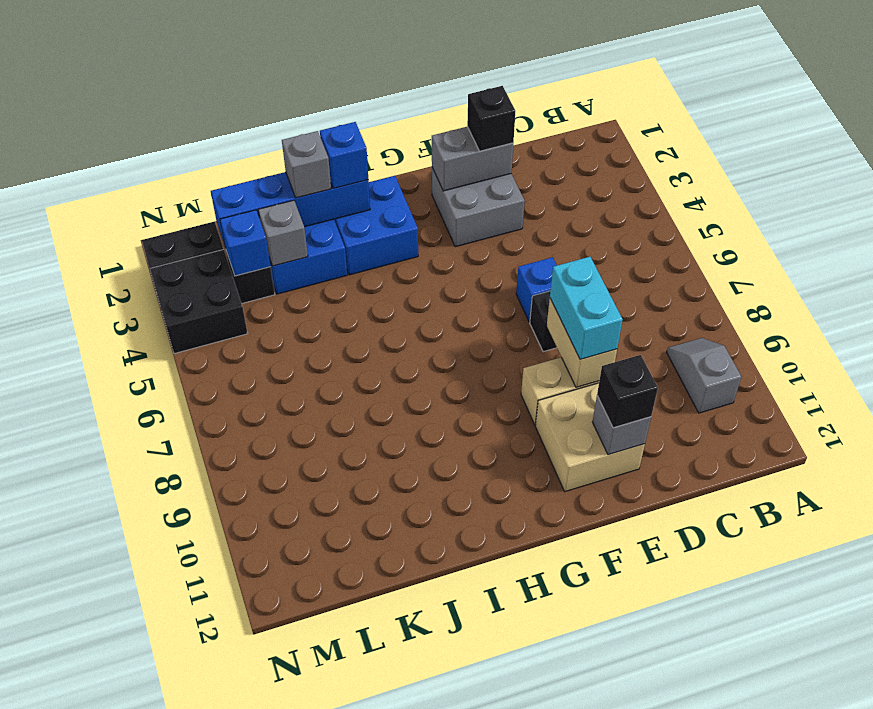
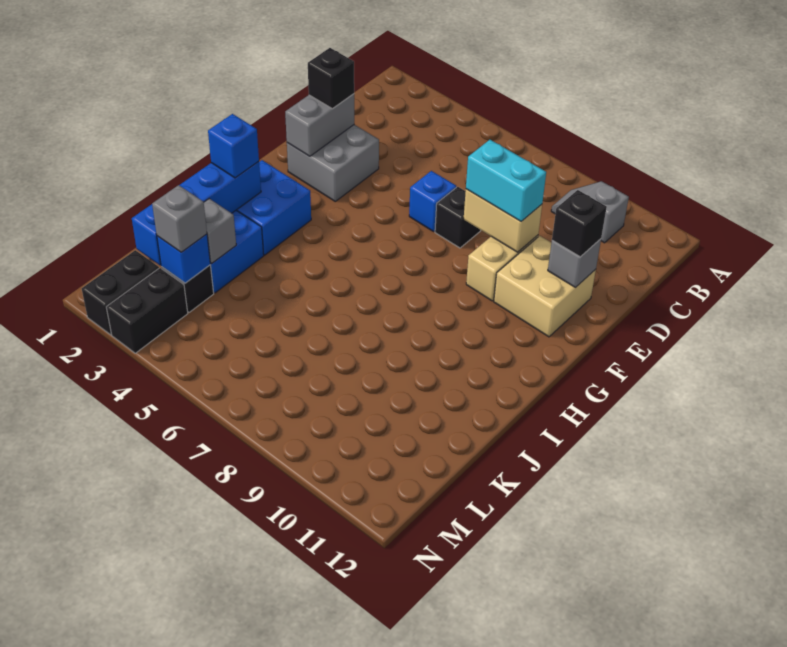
grey 1x1 brick [282,131,331,198] -> grey 1x1 brick moved to [152,185,207,252]
black 2x2 brick [150,249,248,354] -> black 1x2 brick [106,268,188,353]

